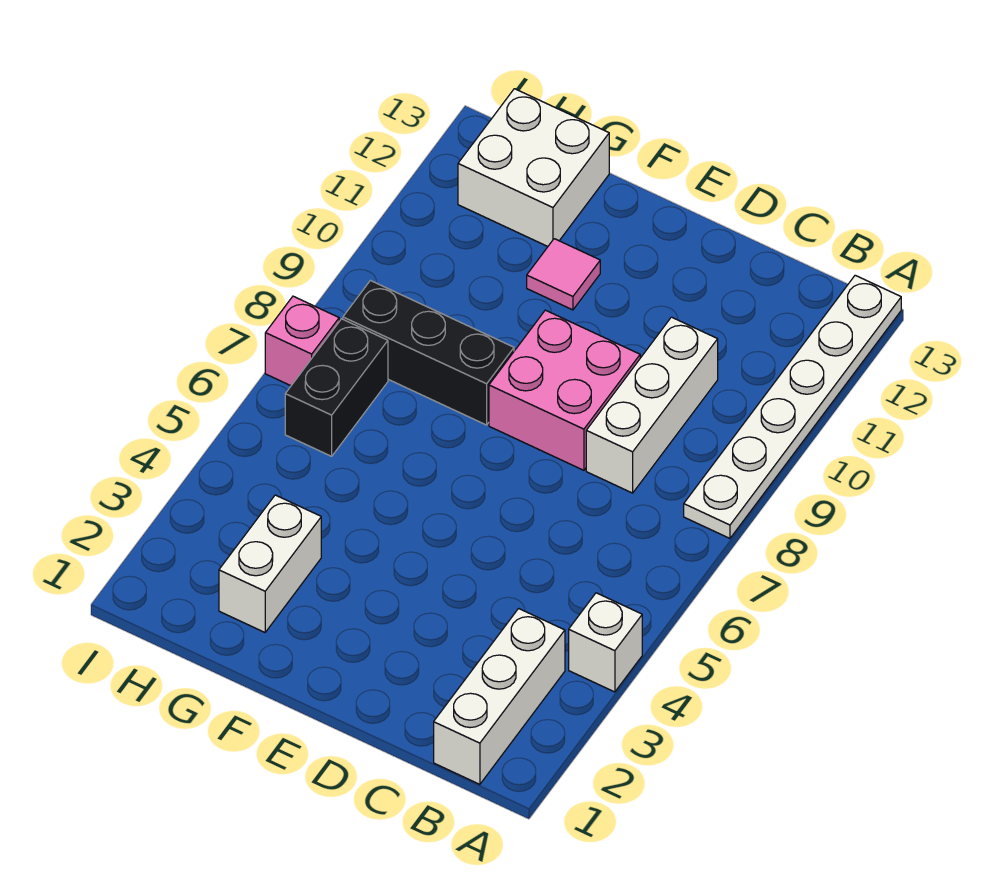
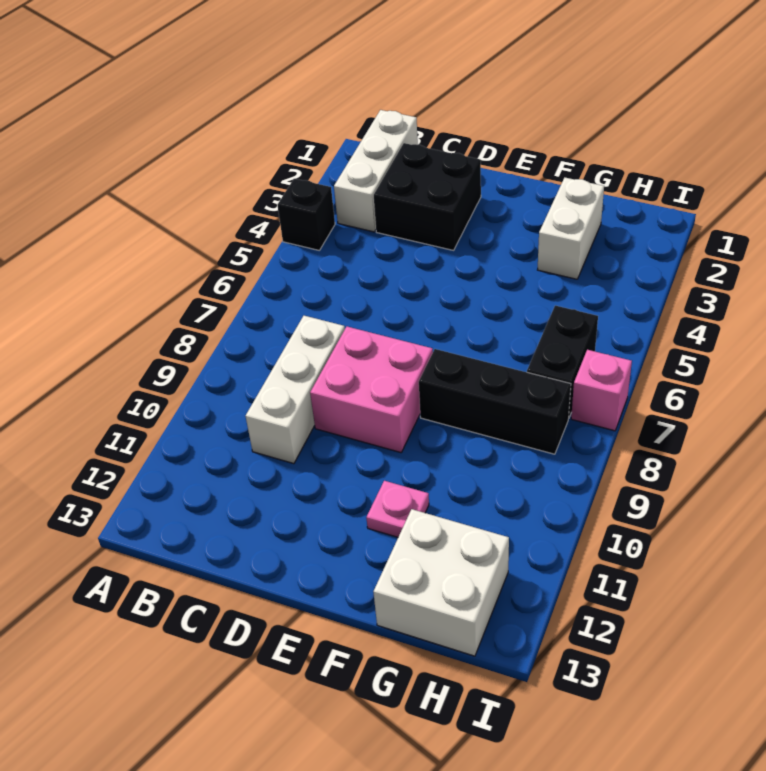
white 1x1 brick [569,593,642,692] -> black 1x1 brick [278,179,335,250]
white 1x6 plate [684,275,901,538] -> none
none -> black 2x2 brick [374,143,481,250]
pink 1x1 tile [527,239,600,310] -> pink 1x1 plate [366,481,429,537]

